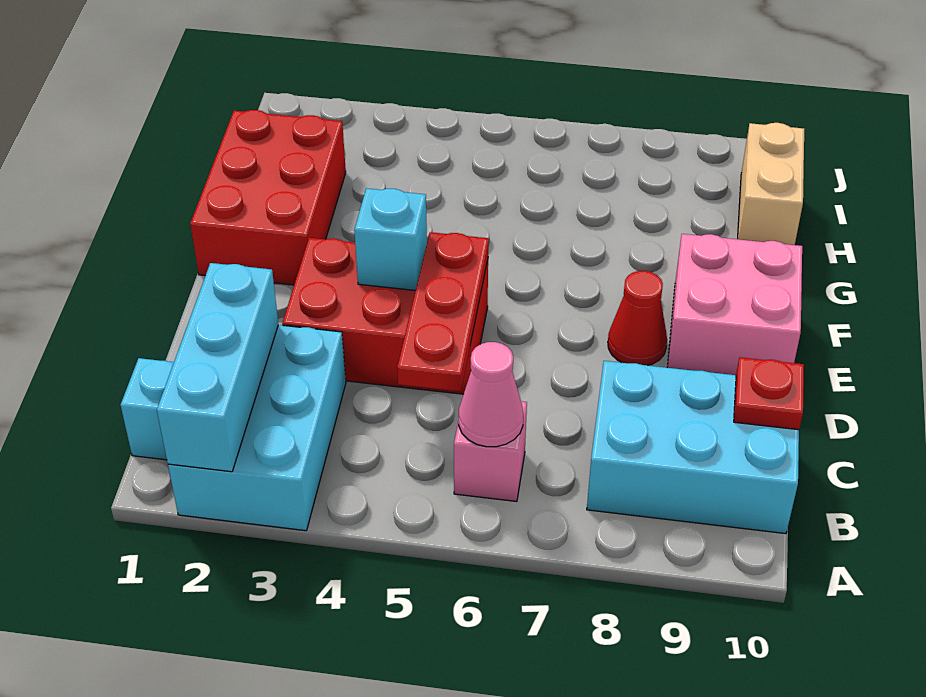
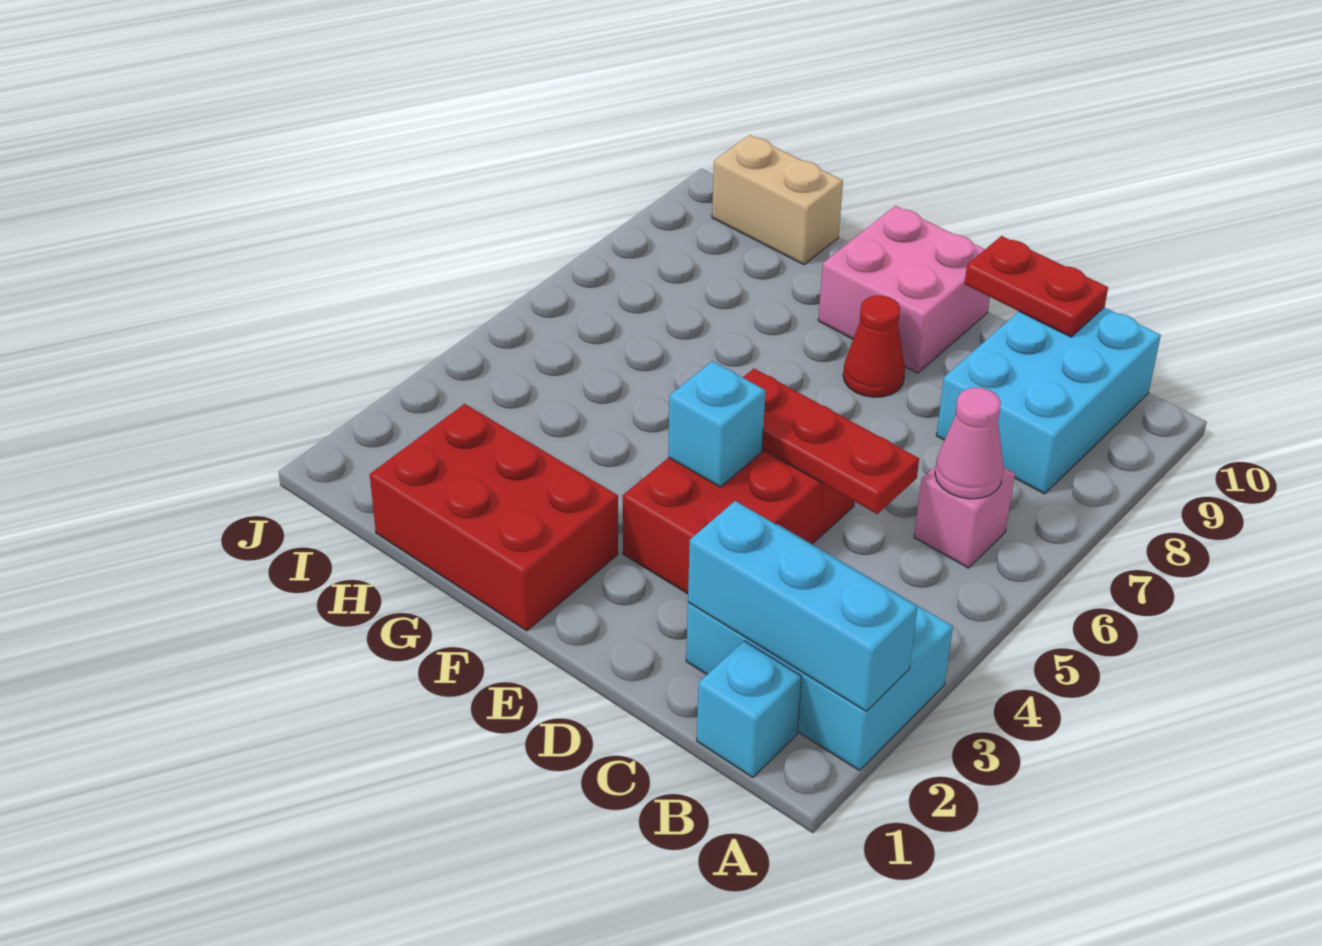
red 1x1 plate [734,357,804,430] -> red 1x2 plate [965,236,1108,337]

